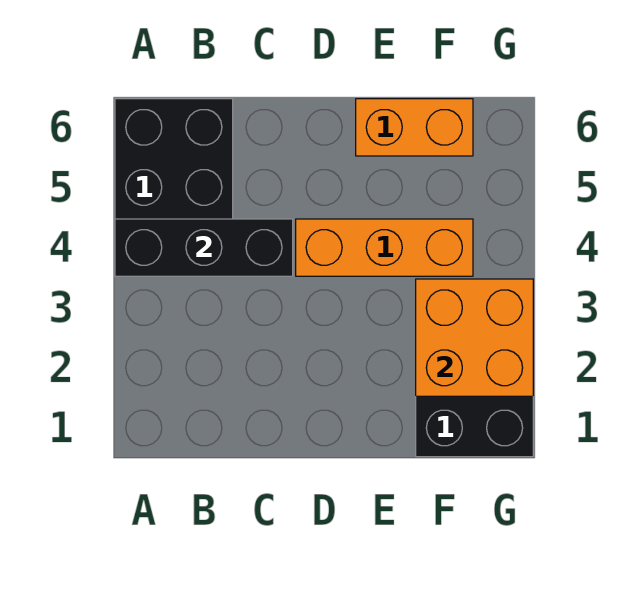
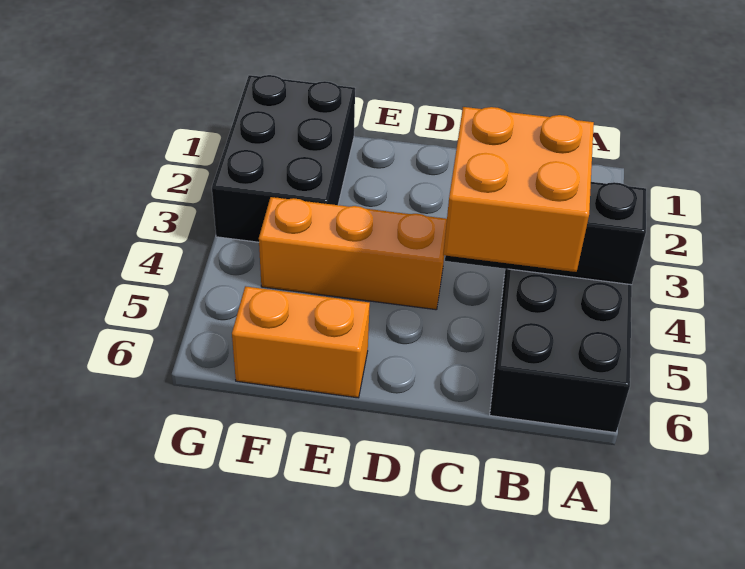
orange 2x2 brick [416,279,533,396] -> orange 2x2 brick moved to [443,107,594,272]

